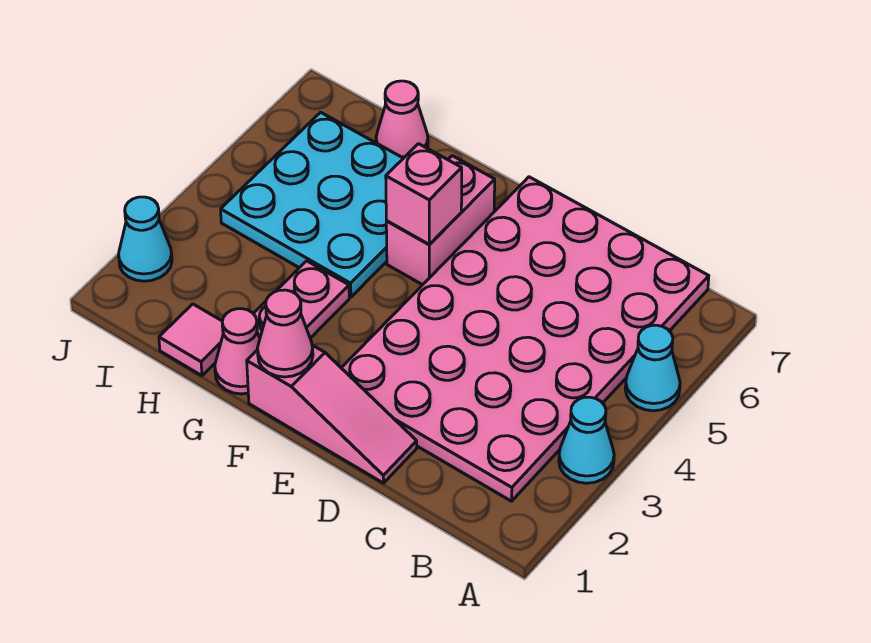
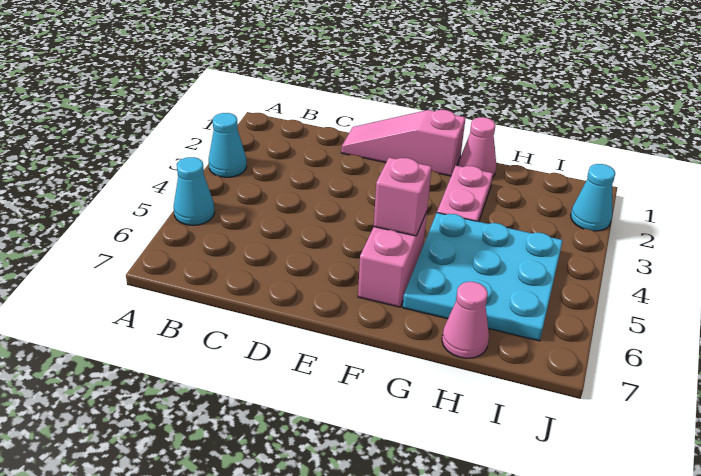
pink 4x6 plate [342,177,709,501] -> none
pink 1x1 cone [258,290,313,377] -> none
pink 1x1 tile [159,304,223,376] -> none

